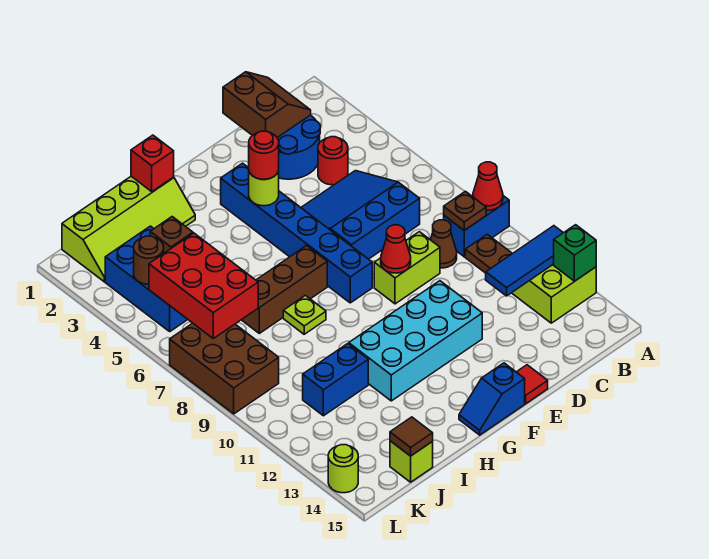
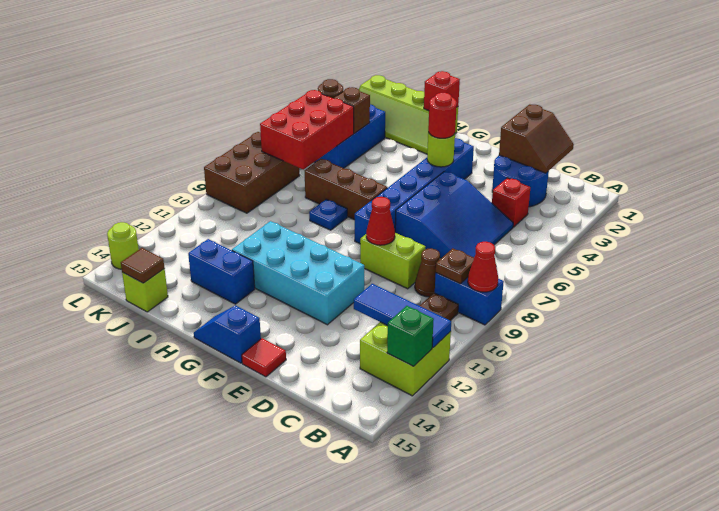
red 1x1 round brick [318,137,348,185] -> red 1x1 brick [492,178,531,227]
blue 3x3 slope [301,171,420,259] -> blue 3x3 slope turned to [395,171,513,258]
lime 1x1 plate [283,295,326,334] -> blue 1x1 plate [309,199,347,230]
blue 1x2 brick [303,344,368,416] -> blue 1x2 brick moved to [188,239,255,304]

